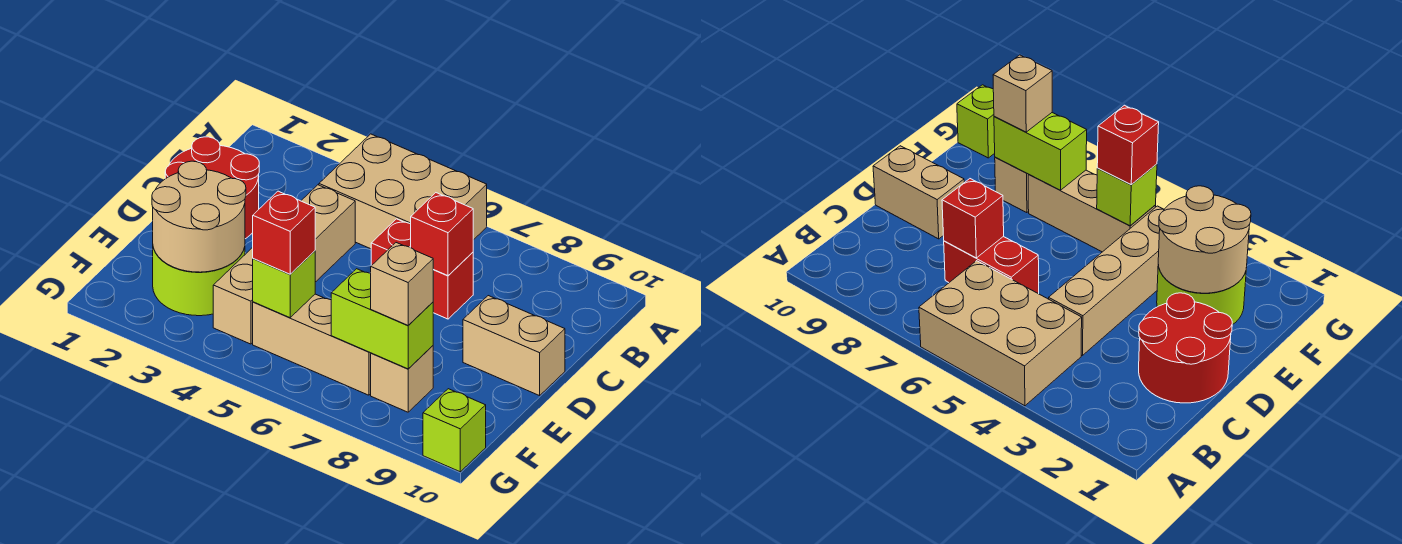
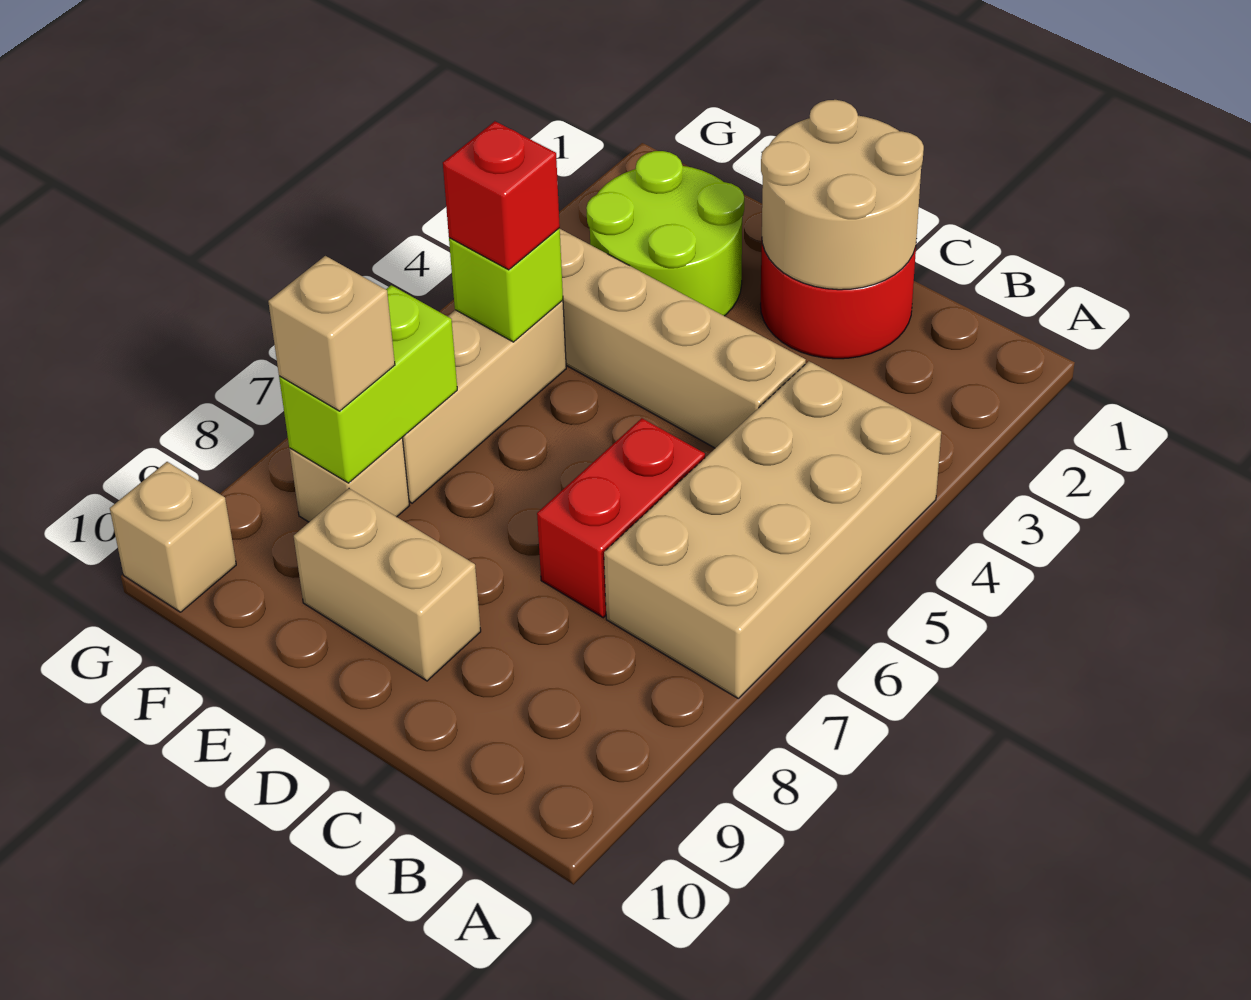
tan 2x3 brick [319,134,487,249] -> tan 2x4 brick [604,361,941,698]
red 1x1 brick [411,193,473,276] -> none
tan 1x2 brick [463,296,565,396] -> tan 1x2 brick turned to [294,488,481,681]
tan 2x2 round brick [152,161,246,272] -> tan 2x2 round brick moved to [761,100,924,290]
lime 1x1 brick [423,389,486,472] -> tan 1x1 brick [110,462,236,612]

